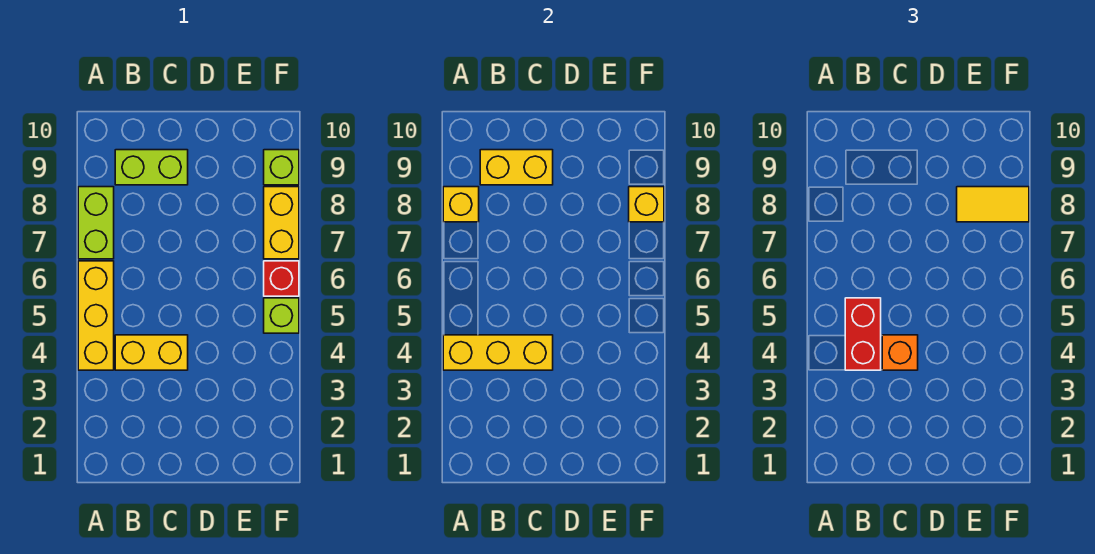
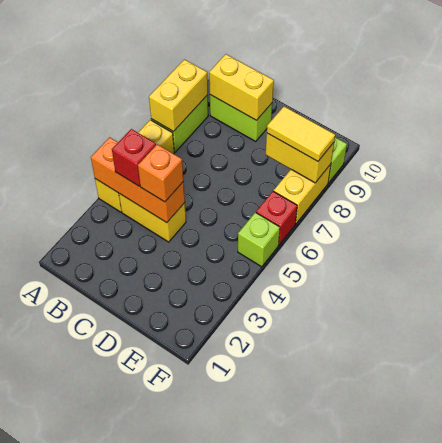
yellow 1x3 brick [443,335,553,370] -> orange 1x3 brick [91,137,185,223]
yellow 1x1 brick [443,187,479,222] -> yellow 1x2 brick [149,60,208,132]
red 1x2 brick [845,298,881,370] -> red 1x1 brick [112,129,156,186]
yellow 1x1 brick [629,187,664,222] -> yellow 1x2 brick [266,133,334,183]

